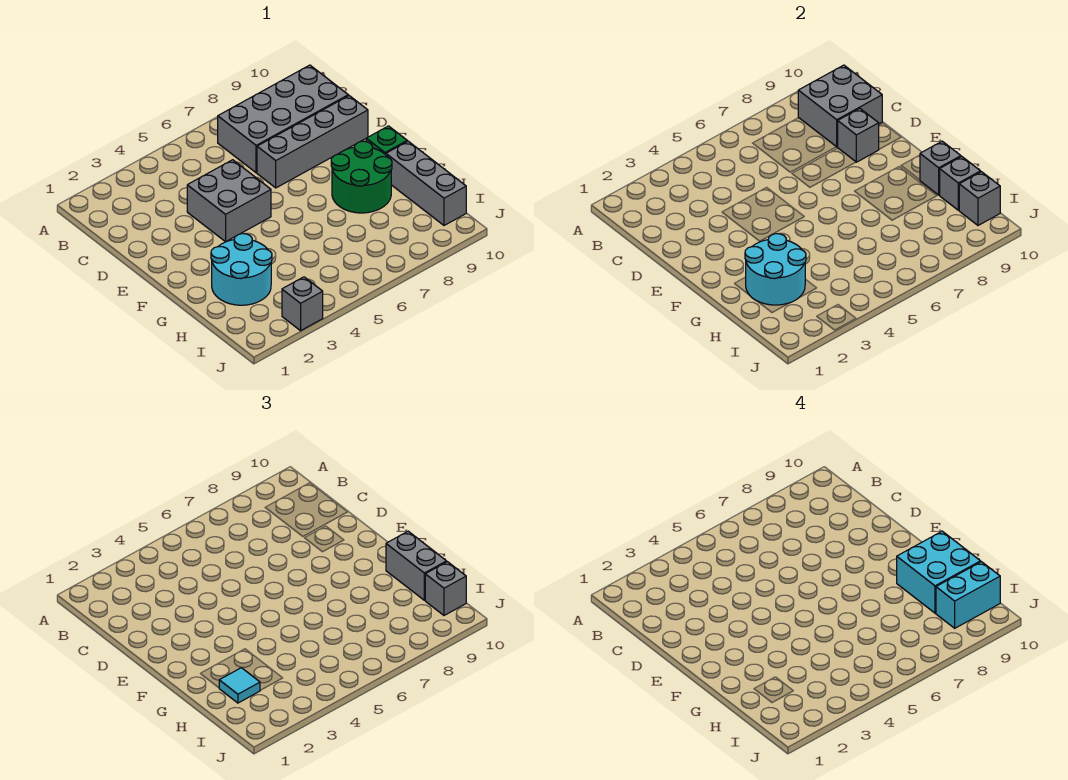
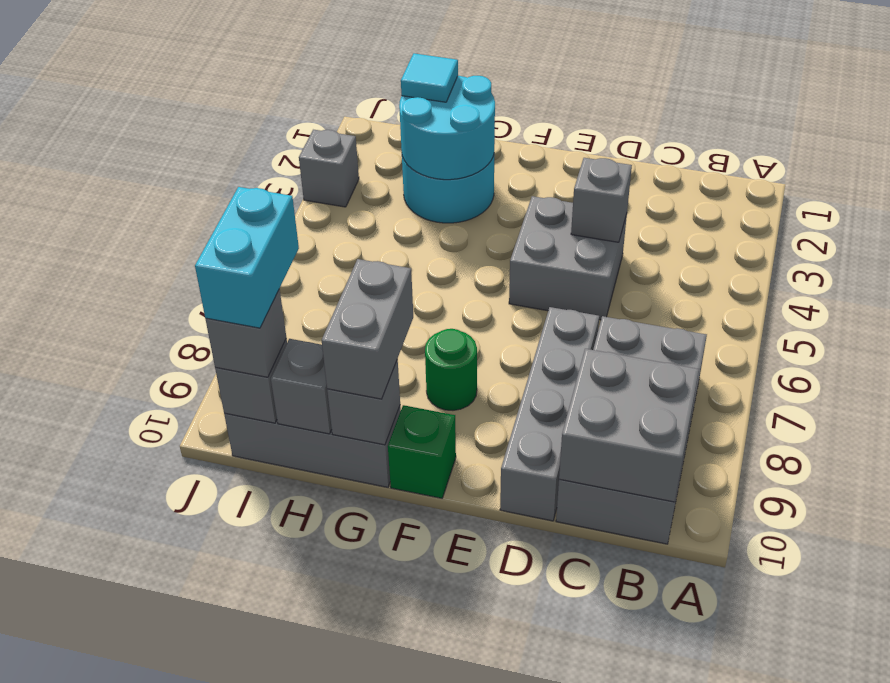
grey 1x1 brick [838,109,879,162] -> grey 1x1 brick moved to [571,158,632,242]
green 2x2 round brick [331,141,392,213] -> green 1x1 round brick [425,329,477,410]
cyan 2x2 brick [897,531,981,613] -> none
grey 1x2 brick [386,531,447,600] -> grey 1x2 brick turned to [322,259,413,399]

